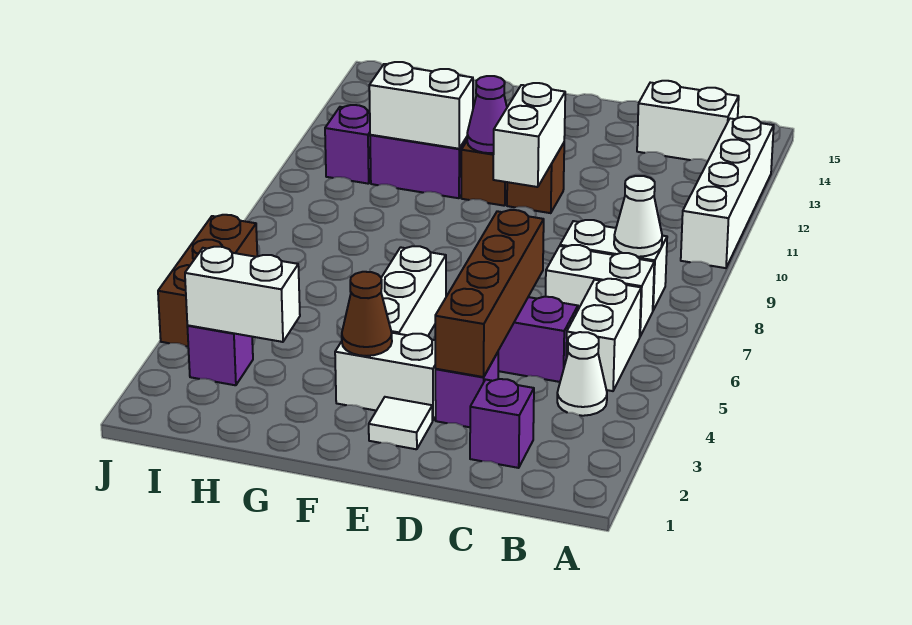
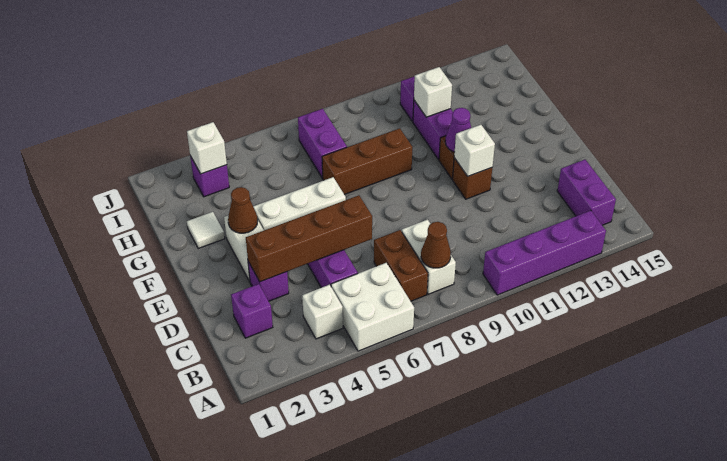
white 1x4 brick [681,117,774,268] -> purple 1x4 brick [483,211,606,295]
white 1x1 cone [557,332,607,416] -> white 1x1 brick [302,285,343,339]
white 1x2 brick [566,279,641,391] -> white 2x2 brick [331,263,414,351]
white 1x2 brick [546,245,654,336] -> brown 1x2 brick [374,230,428,301]
white 1x1 cone [614,176,662,257] -> brown 1x1 cone [421,222,451,268]
white 1x2 brick [637,81,739,161] -> purple 1x2 brick [557,160,616,225]
white 1x1 tile [369,397,432,449] -> white 1x1 tile moved to [187,212,225,249]
white 1x2 brick [493,83,565,187] -> white 1x1 brick [454,125,495,176]
white 1x2 brick [369,62,473,149] -> white 1x1 brick [414,67,452,117]
white 1x2 brick [185,247,300,342] -> white 1x1 brick [187,122,227,174]
none -> purple 1x2 brick [298,109,347,178]
brown 1x3 brick [158,215,257,346] -> brown 1x3 brick moved to [322,128,413,195]

